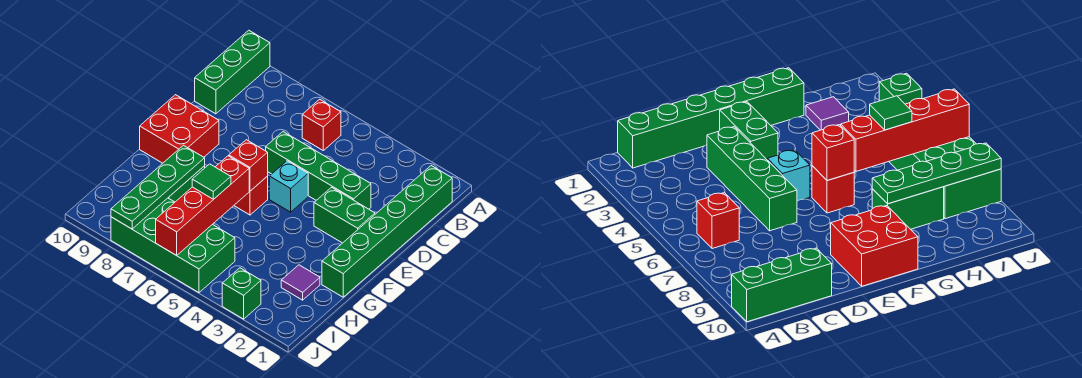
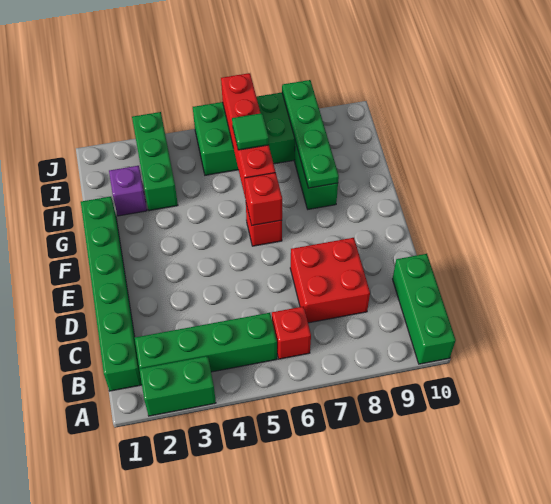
green 1x4 brick [266,132,371,209] -> green 1x4 brick moved to [135,313,277,372]
green 1x2 brick [314,187,375,243] -> green 1x2 brick moved to [140,356,216,416]
cyan 1x1 brick [269,161,308,212] -> none
red 2x2 brick [140,95,219,163] -> red 2x2 brick moved to [290,238,370,323]
purple 1x1 tile [281,265,320,300] -> purple 1x1 brick [109,166,147,216]
green 1x1 brick [222,268,261,319] -> green 1x3 brick [132,112,178,211]

